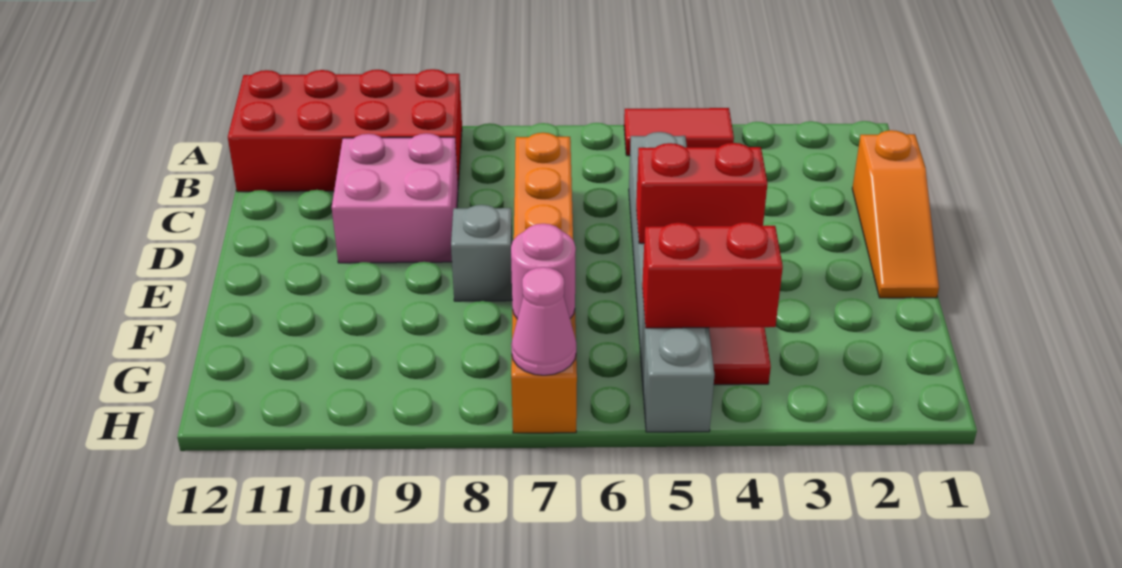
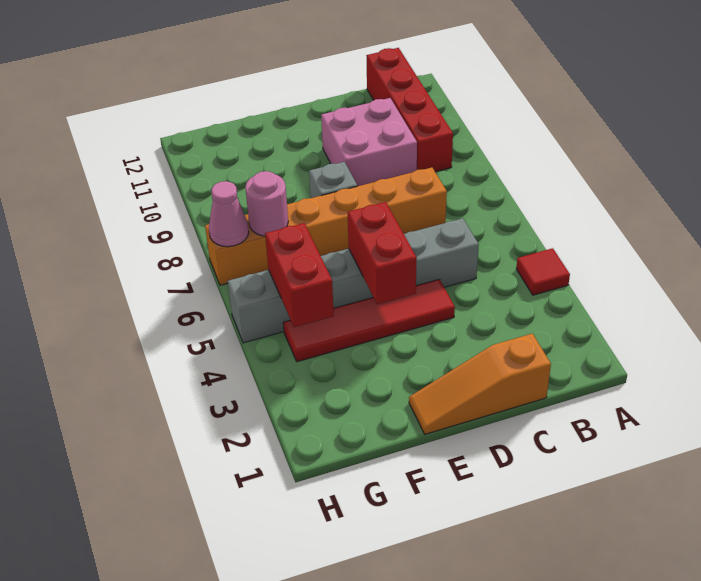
red 1x2 tile [624,108,734,156] -> red 1x1 tile [516,248,570,295]
red 2x4 brick [228,69,462,192] -> red 1x4 brick [366,48,453,172]

